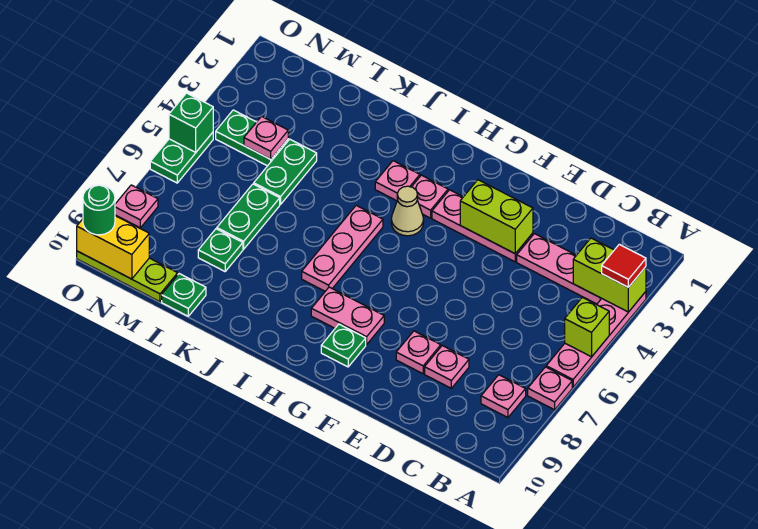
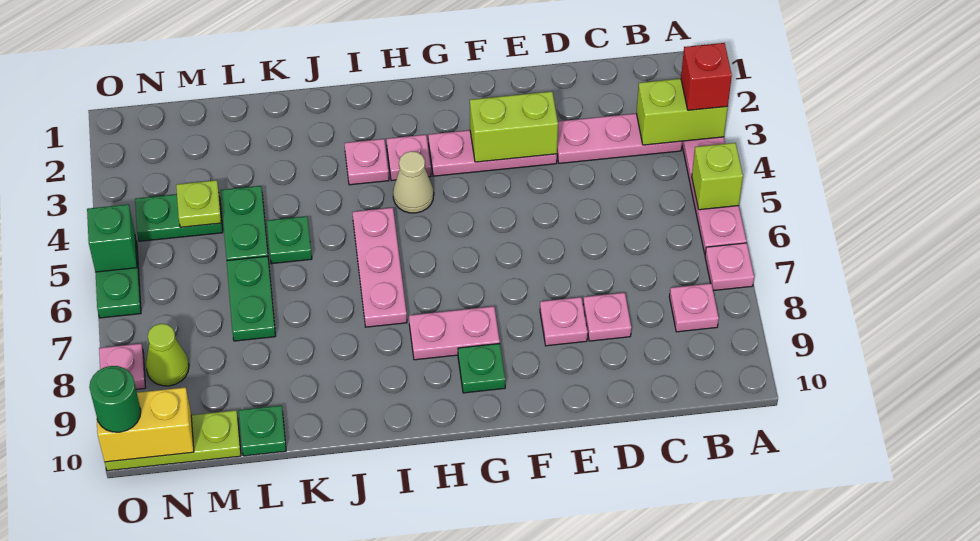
red 1x1 tile [602,244,646,287] -> red 1x1 brick [681,43,732,110]
green 1x1 plate [198,229,243,271] -> green 1x1 plate moved to [267,216,312,264]
pink 1x1 plate [244,116,288,159] -> lime 1x1 plate [176,180,221,227]
none -> lime 1x1 cone [146,324,189,386]

